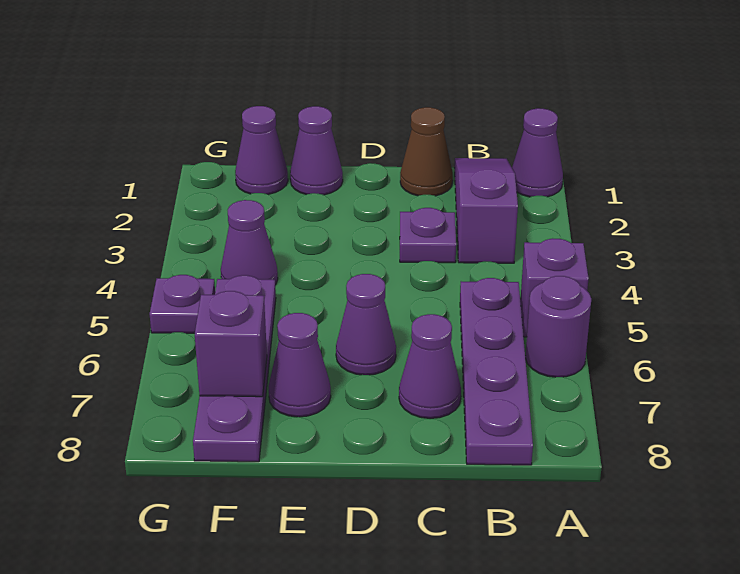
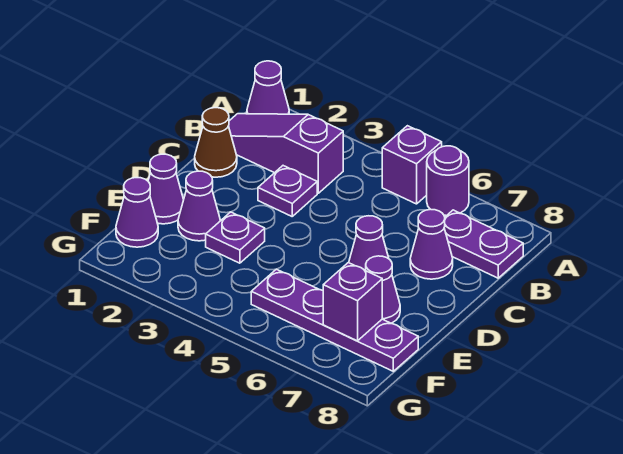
purple 1x4 plate [460,278,533,465] -> purple 1x2 plate [444,210,523,278]
purple 1x1 cone [221,200,278,285] -> purple 1x1 cone moved to [178,171,220,241]
purple 1x1 plate [150,275,215,333] -> purple 1x1 plate moved to [206,212,265,263]

